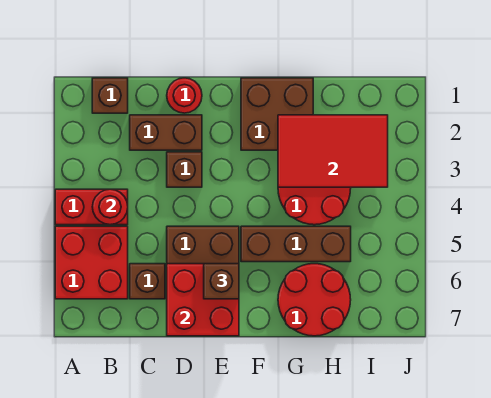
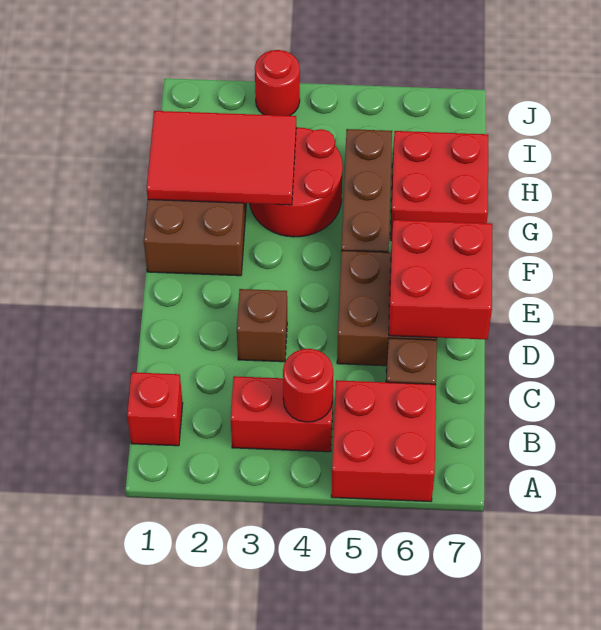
red 1x2 brick [55,189,128,225] -> red 1x2 brick turned to [231,376,333,452]
brown 1x1 brick [92,78,128,113] -> red 1x1 brick [127,372,183,446]
brown 1x2 brick [130,115,202,150] -> none
red 1x1 round brick [167,78,202,113] -> red 1x1 round brick moved to [255,50,300,116]
brown 1x1 brick [204,264,239,299] -> none
red 2x3 tile [278,115,388,187] -> red 2x3 tile turned to [147,111,296,205]
red 2x2 round brick [278,264,351,336] -> red 2x2 brick [390,131,488,241]

